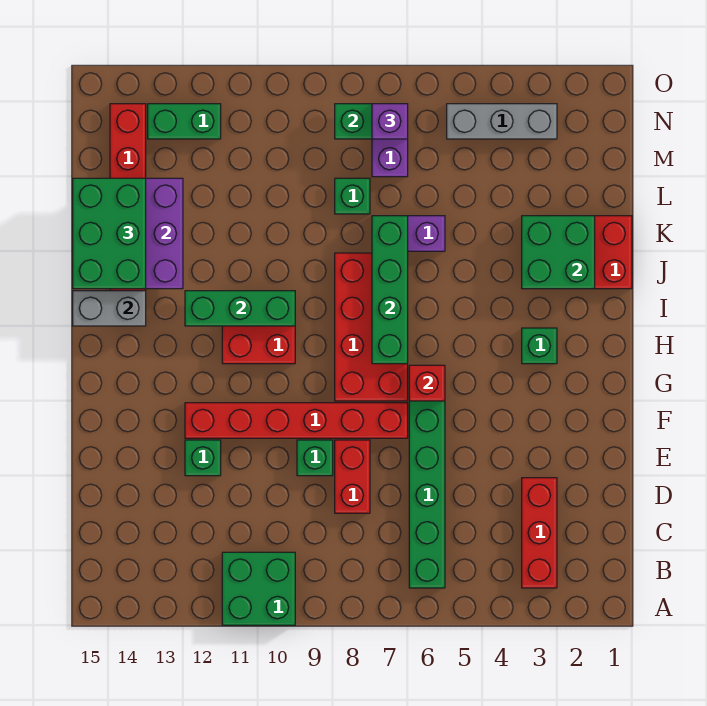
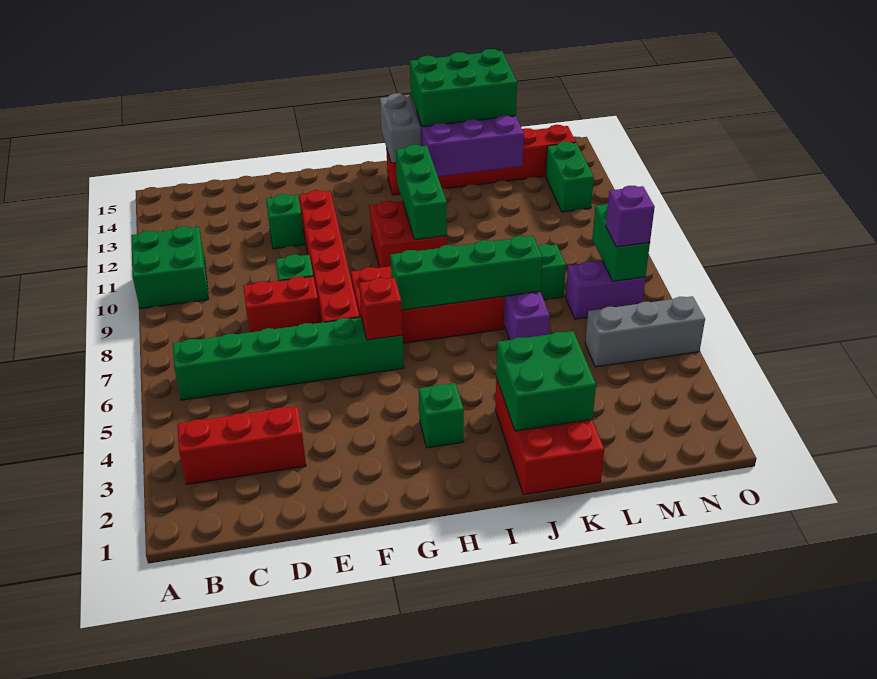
grey 1x3 brick [447,104,557,139] -> grey 1x3 brick turned to [585,296,705,367]

